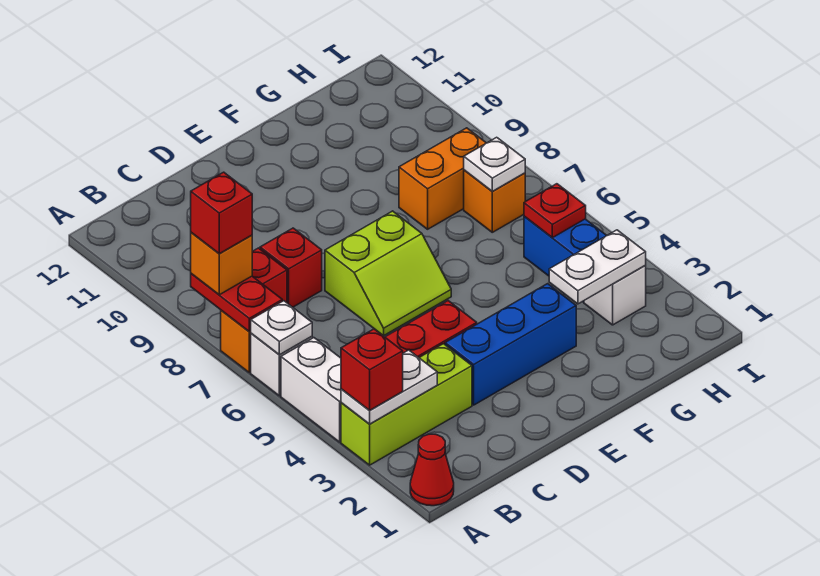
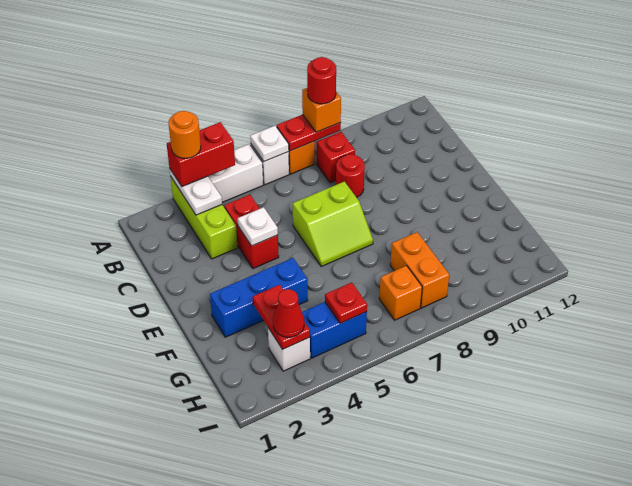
red 1x1 cone [410,434,454,506] -> red 1x1 cone moved to [273,289,304,337]
red 1x1 brick [341,329,403,411] -> red 1x2 brick [167,122,235,186]
none -> orange 1x1 round brick [169,111,201,158]
red 1x1 brick [191,172,252,254] -> red 1x1 round brick [307,57,336,104]
red 1x1 brick [260,228,322,307] -> red 1x1 round brick [336,154,365,198]
blue 1x3 brick [445,284,576,405] -> blue 1x3 brick turned to [210,258,308,337]
lime 2x2 slope [325,211,451,336] -> lime 2x2 slope turned to [293,181,373,266]
white 1x2 plate [549,230,646,304] -> red 1x2 plate [253,285,310,350]
white 1x1 plate [464,137,525,191] -> white 1x1 plate moved to [238,207,278,246]

